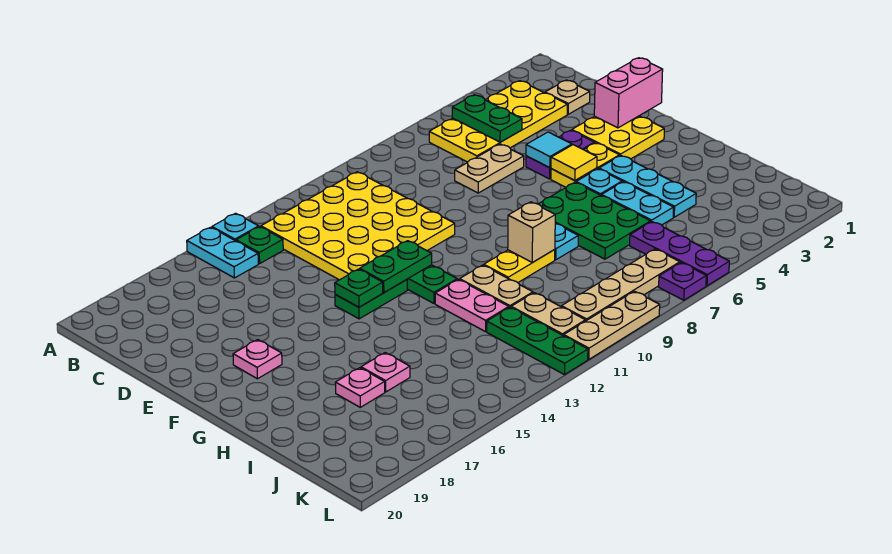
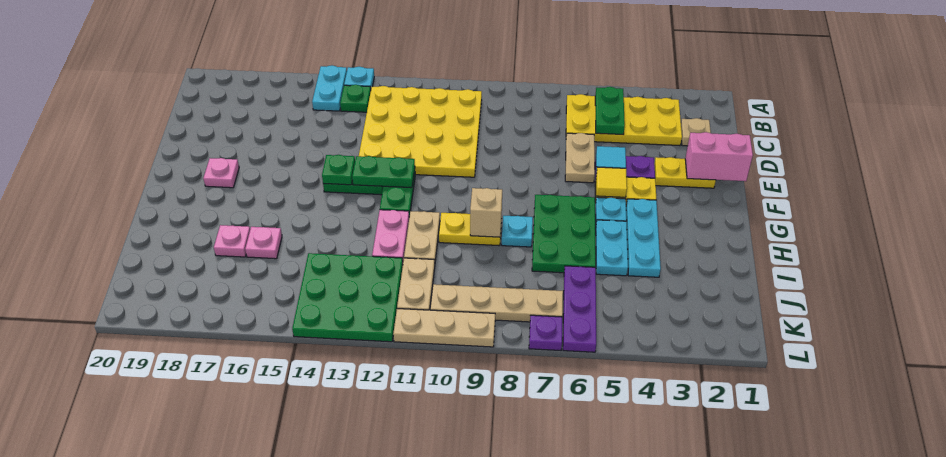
tan 1x2 plate [455,144,524,193] -> tan 1x2 plate turned to [565,133,595,183]
yellow 2x2 plate [572,116,664,159] -> yellow 1x2 plate [654,157,716,188]
green 1x3 plate [487,307,588,375] -> green 3x3 plate [292,253,403,342]

